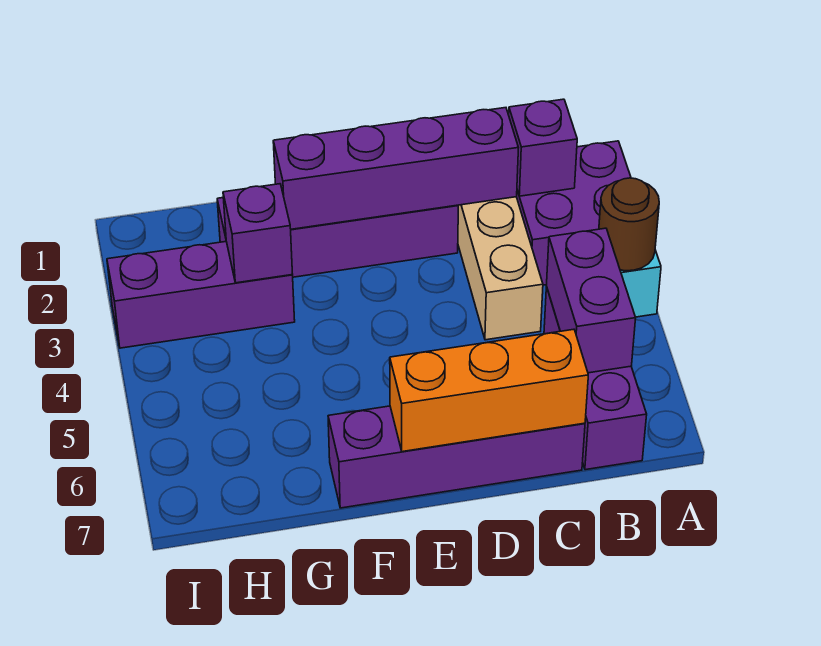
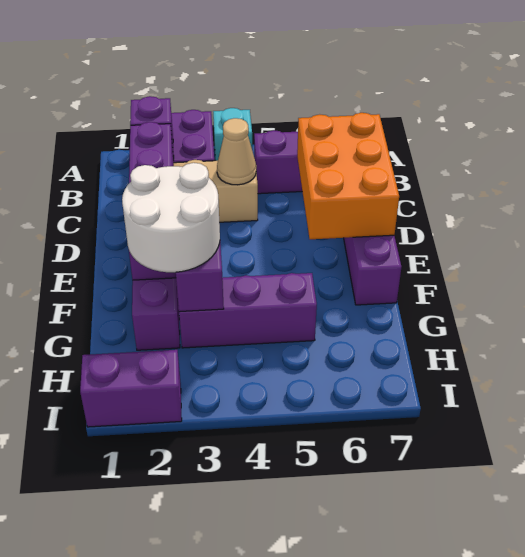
brown 1x1 round brick [599,178,659,271] -> none
purple 1x2 brick [547,228,636,373] -> purple 1x2 brick moved to [80,350,182,427]
none -> tan 1x1 cone [217,118,256,185]
orange 1x3 brick [390,329,588,452] -> orange 2x3 brick [297,113,399,239]
none -> white 2x2 round brick [122,163,220,272]
purple 1x3 brick [107,242,295,348] -> purple 1x3 brick turned to [179,273,317,348]

